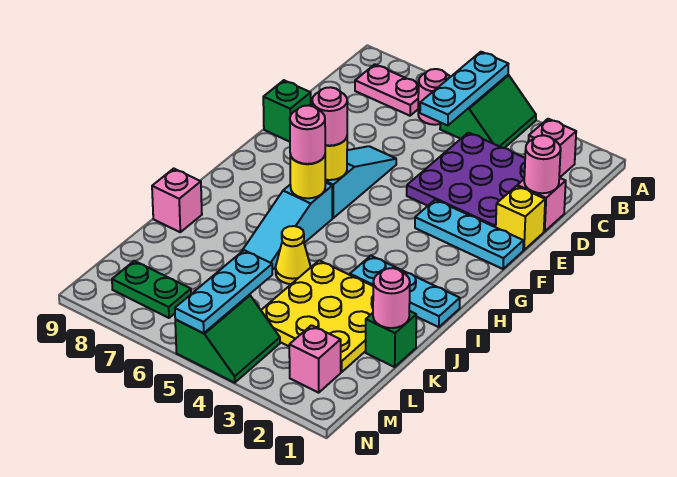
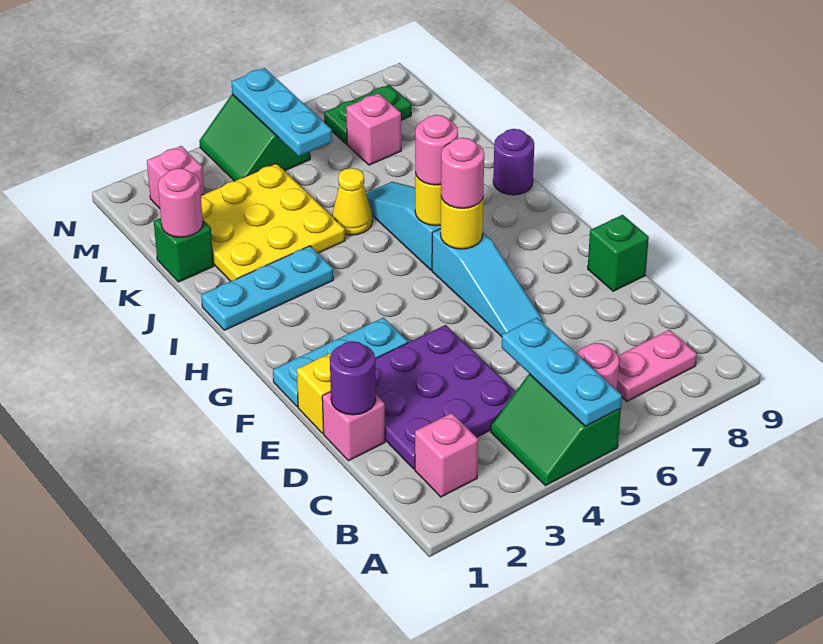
pink 1x1 round brick [524,135,561,193] -> purple 1x1 round brick [330,341,376,415]
none -> purple 1x1 round brick [493,129,534,195]
pink 1x1 brick [152,169,202,232] -> pink 1x1 brick moved to [346,93,401,165]

